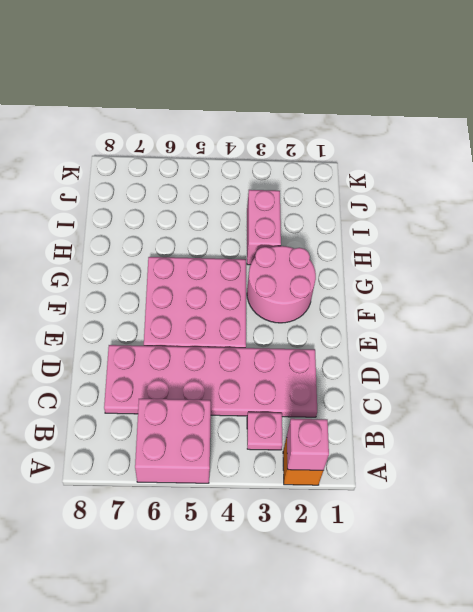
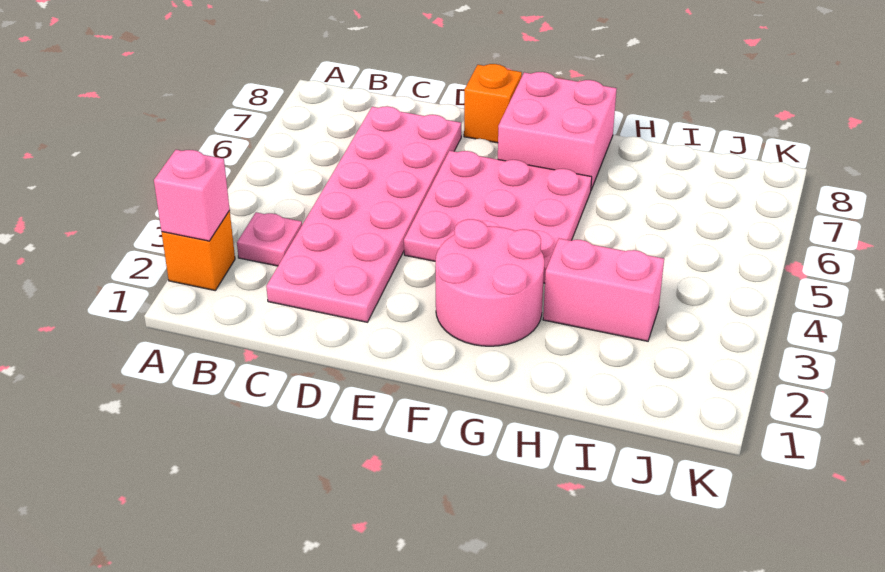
pink 2x2 brick [135,399,211,483] -> pink 2x2 brick moved to [498,72,617,190]
none -> orange 1x1 brick [464,64,522,143]

